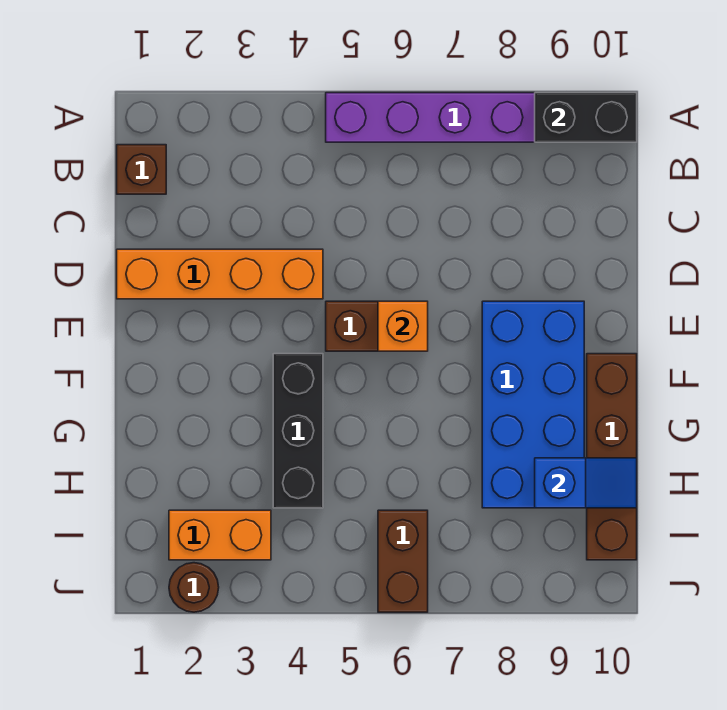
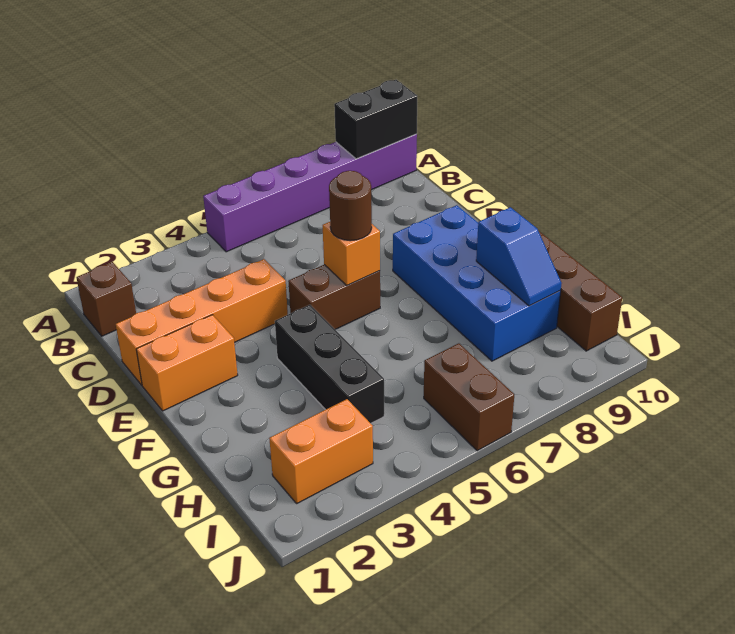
none -> orange 1x2 brick [136,315,238,411]
blue 1x2 slope [535,458,637,508] -> blue 1x2 slope turned to [476,207,562,306]
brown 1x1 round brick [169,563,219,612] -> brown 1x1 round brick moved to [329,171,372,241]

